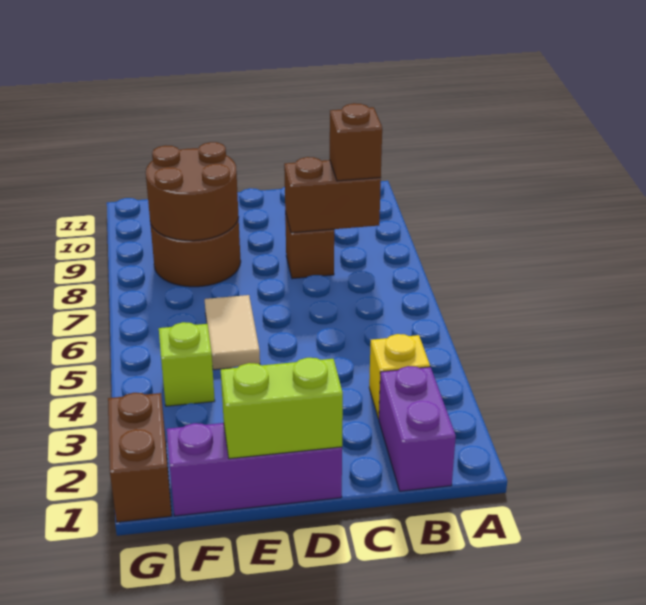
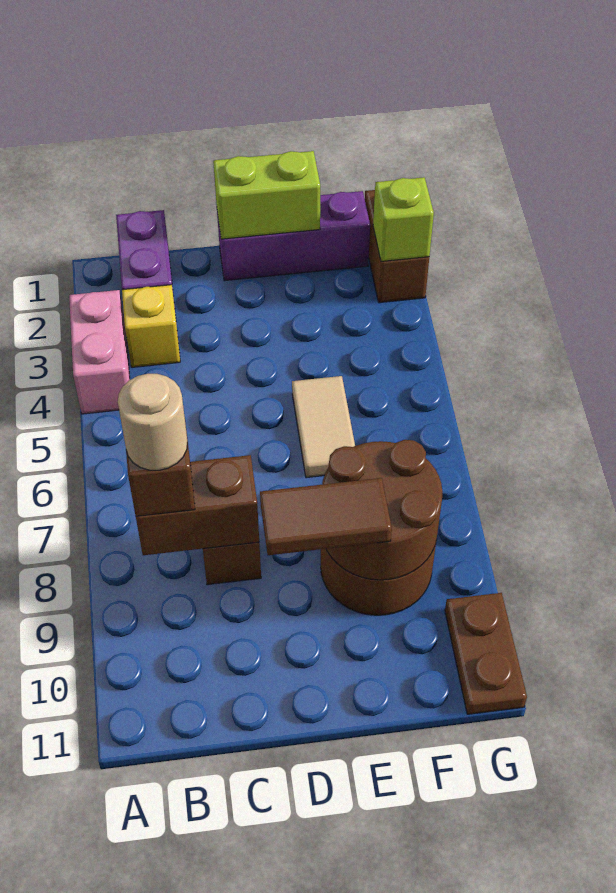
none -> pink 1x2 brick [69,290,130,414]
none -> tan 1x1 round brick [118,374,187,470]
none -> brown 1x2 tile [260,478,392,555]
lime 1x1 brick [159,322,215,406] -> lime 1x1 brick moved to [373,177,434,261]
none -> brown 1x2 plate [445,593,527,714]

